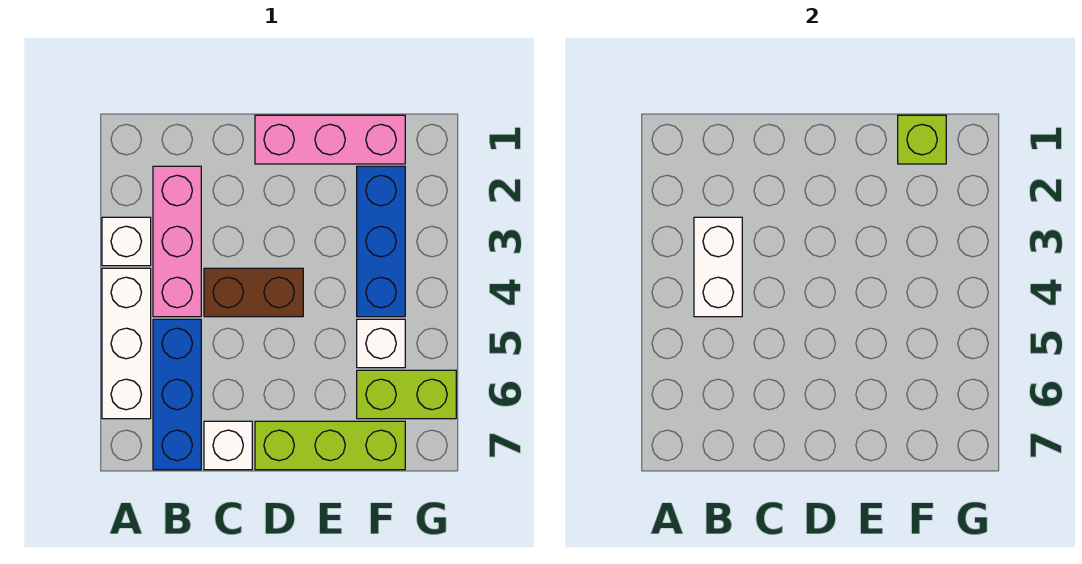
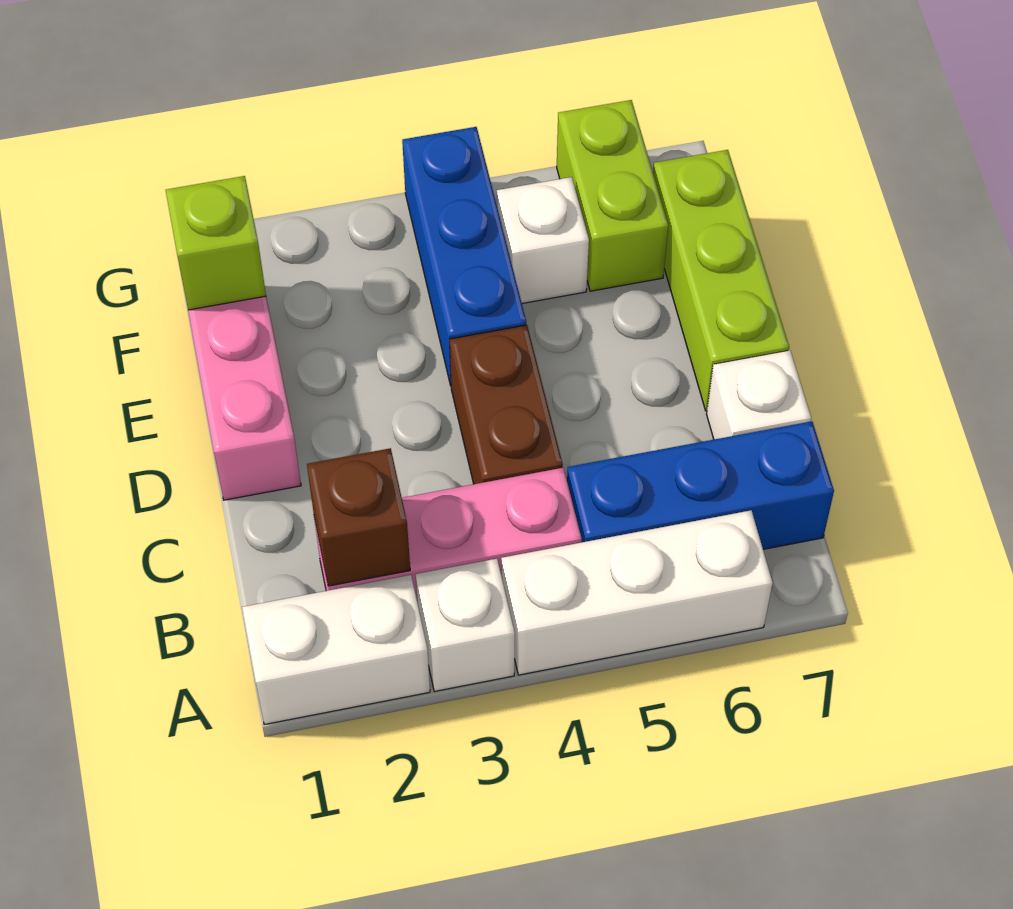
none -> brown 1x1 brick [307,448,410,586]
white 1x2 brick [694,217,742,317] -> white 1x2 brick moved to [242,575,430,725]
blue 1x3 brick [357,166,405,317] -> blue 1x3 brick turned to [402,127,526,386]

